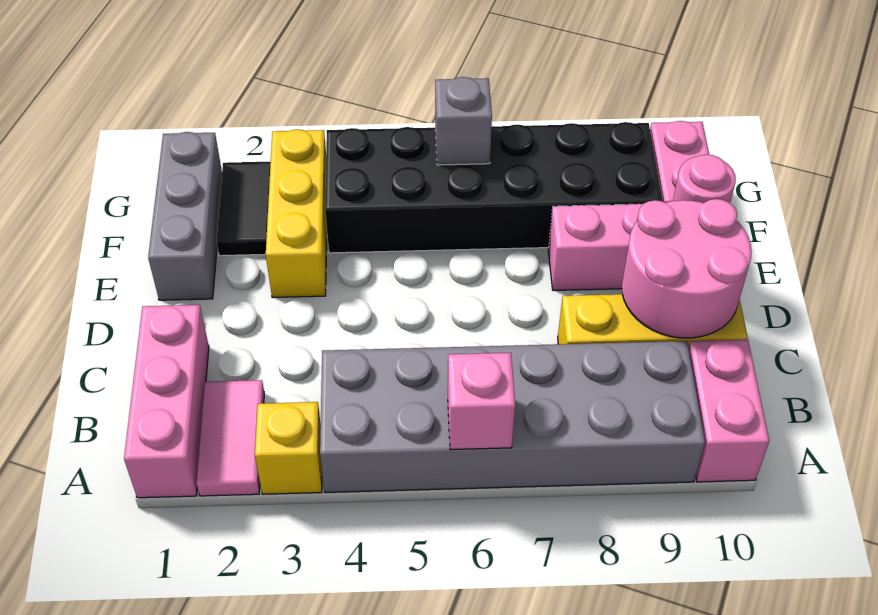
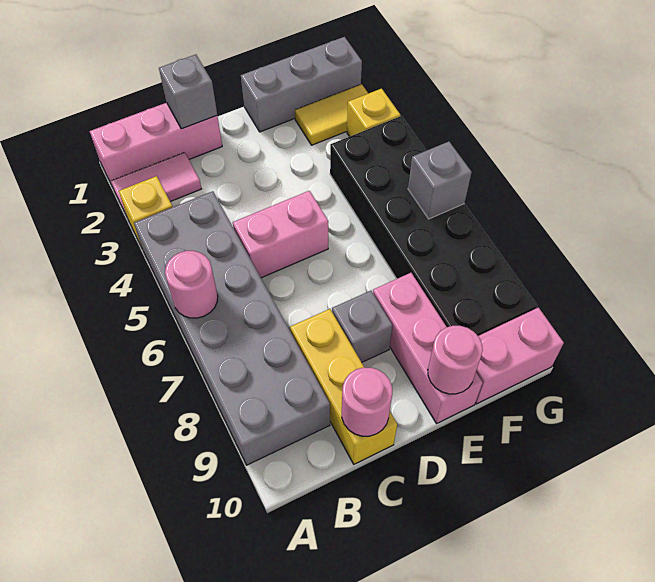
pink 1x1 brick [448,353,515,450] -> pink 1x1 round brick [165,251,218,318]
pink 1x2 brick [688,339,769,482] -> pink 1x2 brick moved to [233,191,328,278]
none -> grey 1x1 brick [159,54,217,129]
pink 2x2 round brick [622,199,752,338] -> pink 1x1 round brick [342,368,392,436]
none -> grey 1x1 brick [332,291,392,362]
yellow 1x3 brick [266,129,327,298] -> yellow 1x1 brick [347,89,400,137]
black 1x2 tile [216,162,271,256] -> yellow 1x2 tile [295,84,368,145]

